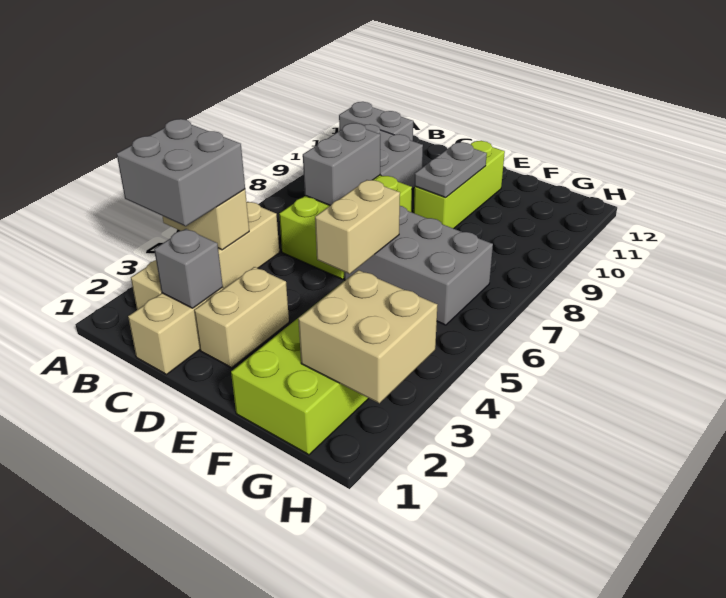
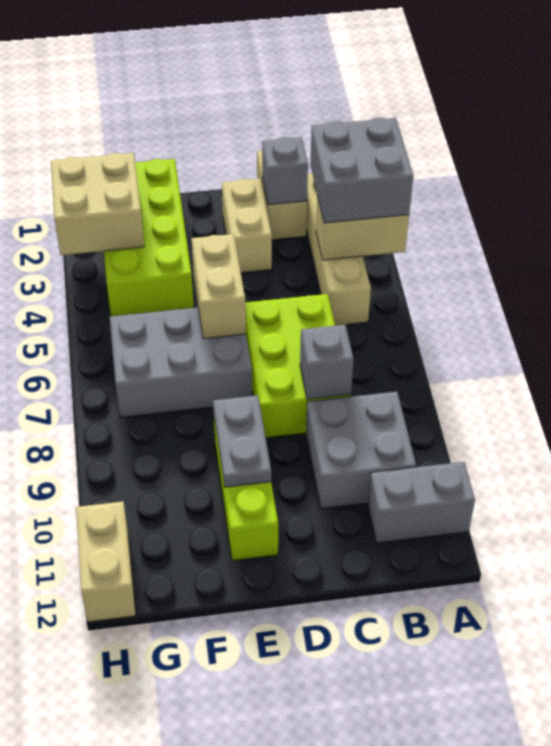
grey 1x2 brick [303,123,380,206] -> grey 1x1 brick [300,325,354,399]
none -> tan 1x2 brick [76,501,136,622]

